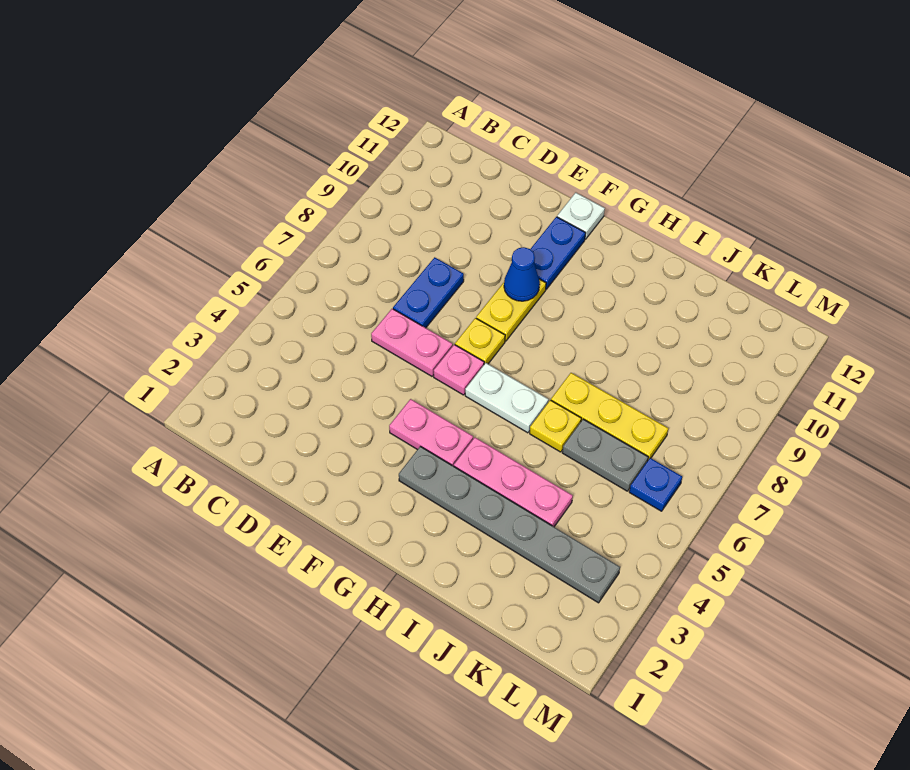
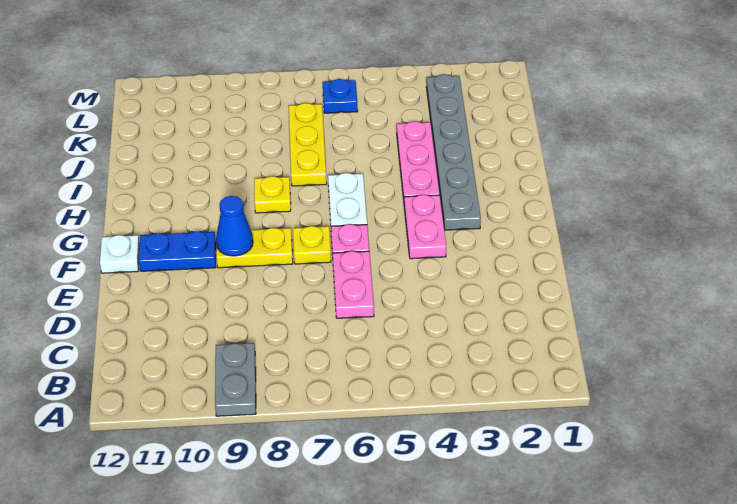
blue 1x2 plate [393,257,464,328] -> none
yellow 1x1 plate [530,400,581,452] -> yellow 1x1 plate moved to [254,176,291,213]
grey 1x2 plate [562,419,648,491] -> grey 1x2 plate moved to [215,343,256,416]

